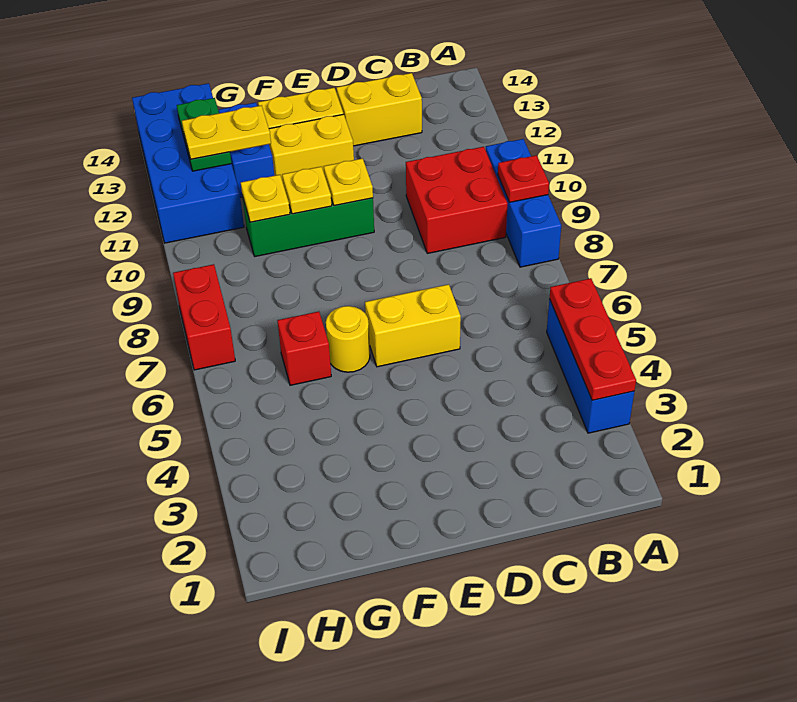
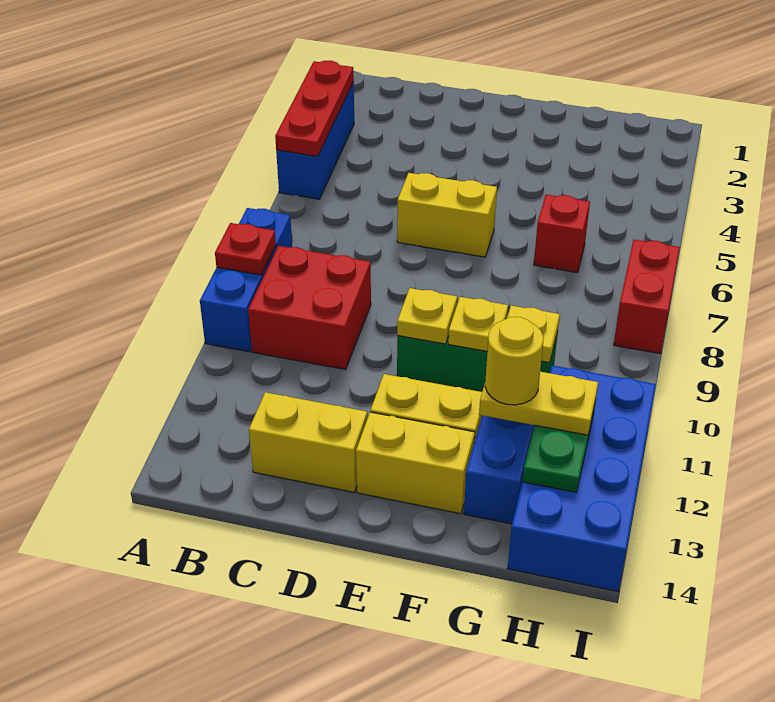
yellow 1x1 round brick [326,306,370,372] -> yellow 1x1 round brick moved to [485,317,543,405]

